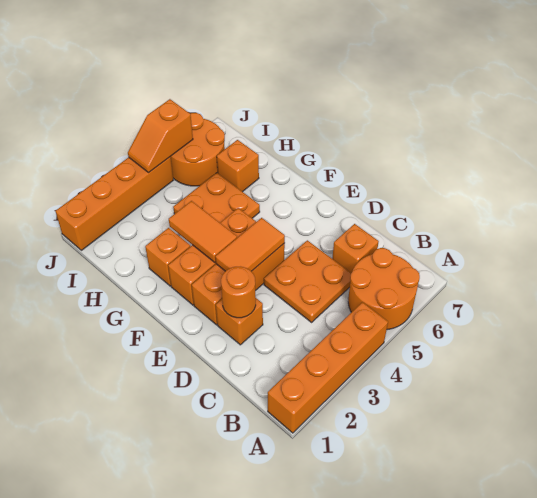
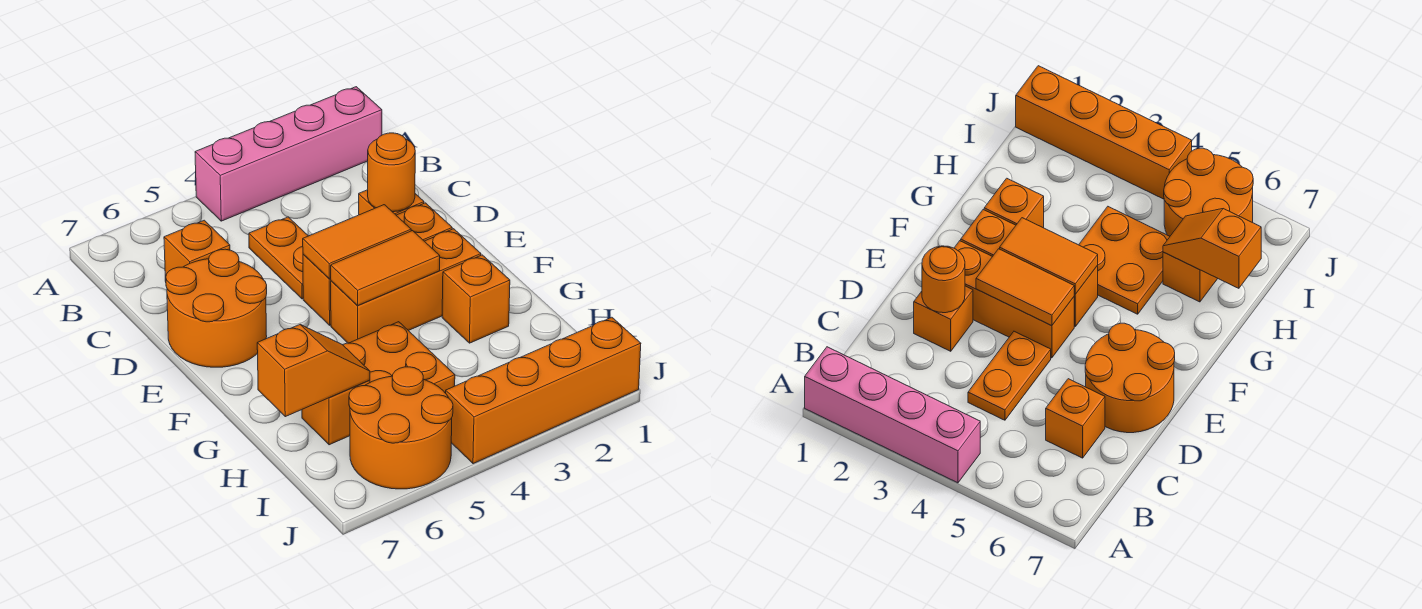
orange 1x4 brick [268,302,388,433] -> pink 1x4 brick [195,87,382,221]
orange 2x2 round brick [348,248,420,330] -> orange 2x2 round brick moved to [166,249,267,367]
orange 2x2 plate [264,240,351,322] -> orange 1x2 plate [249,217,308,299]
orange 1x2 tile [169,201,237,262] -> orange 1x2 tile turned to [331,231,440,305]
orange 1x2 slope [128,99,193,173] -> orange 1x2 slope moved to [257,325,370,417]

